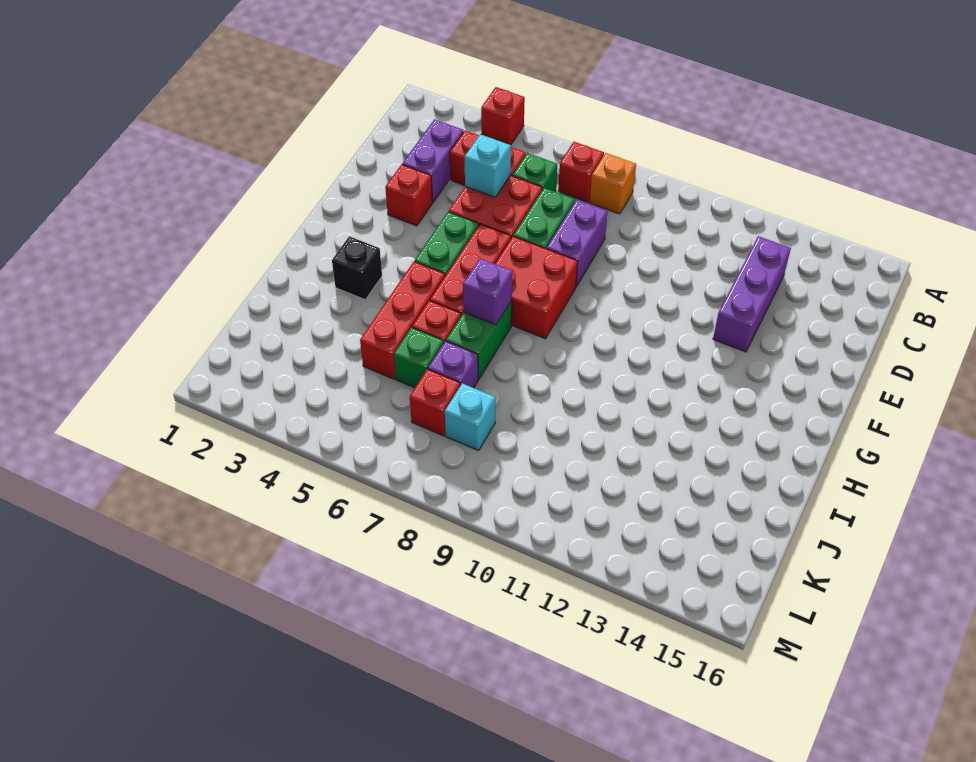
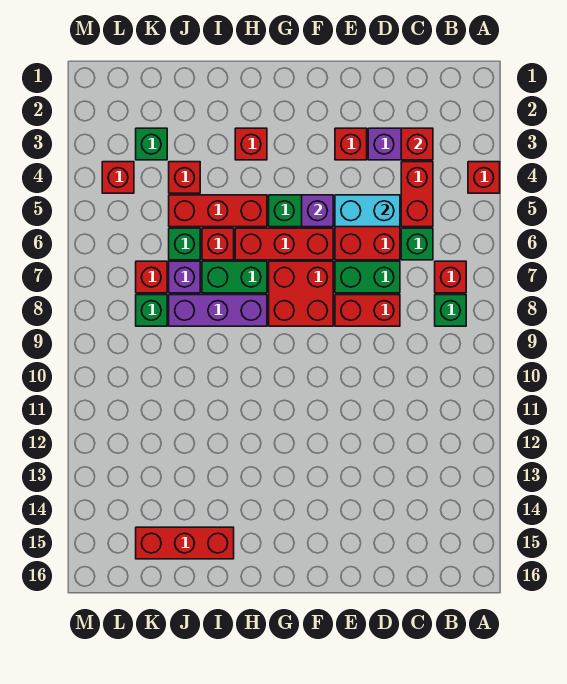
orange 1x1 brick [590,153,636,214] -> green 1x1 brick [435,295,466,326]
none -> red 1x1 brick [401,128,433,160]
purple 1x3 brick [713,236,791,352] -> purple 1x3 brick moved to [169,295,267,326]
cyan 1x1 brick [465,134,511,197] -> cyan 1x2 brick [335,195,400,227]
purple 1x2 brick [547,200,608,287] -> red 1x2 brick [335,295,400,326]
black 1x1 brick [332,236,382,300] -> red 1x1 brick [235,128,267,160]
purple 1x1 brick [463,258,513,325] -> purple 1x1 brick moved to [302,195,333,227]
none -> red 1x3 brick [136,527,234,559]
none -> red 1x1 brick [169,162,200,193]
none -> green 1x1 brick [136,128,167,160]
cyan 1x1 brick [445,383,495,451] -> green 1x1 brick [136,295,167,326]
none -> red 1x1 brick [102,162,134,193]

